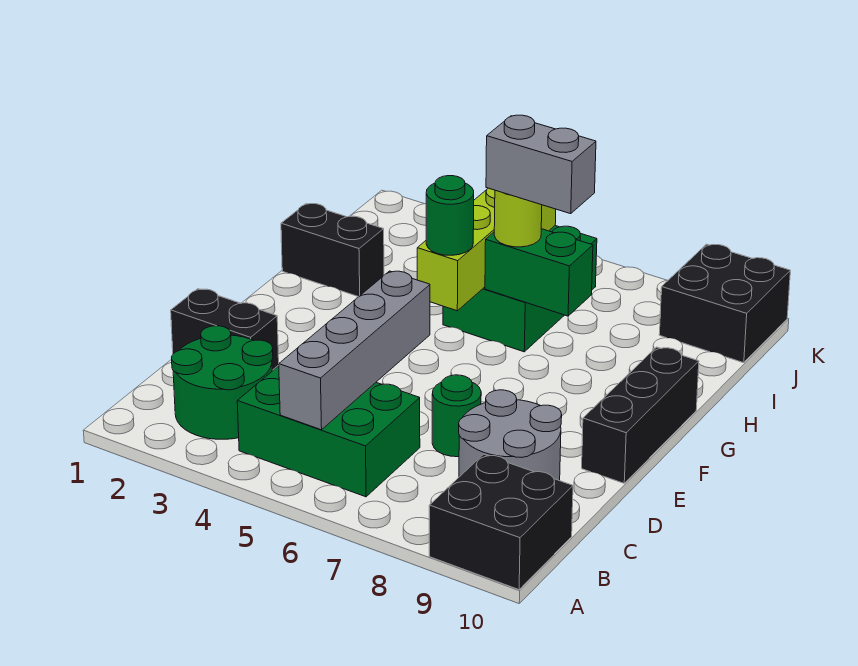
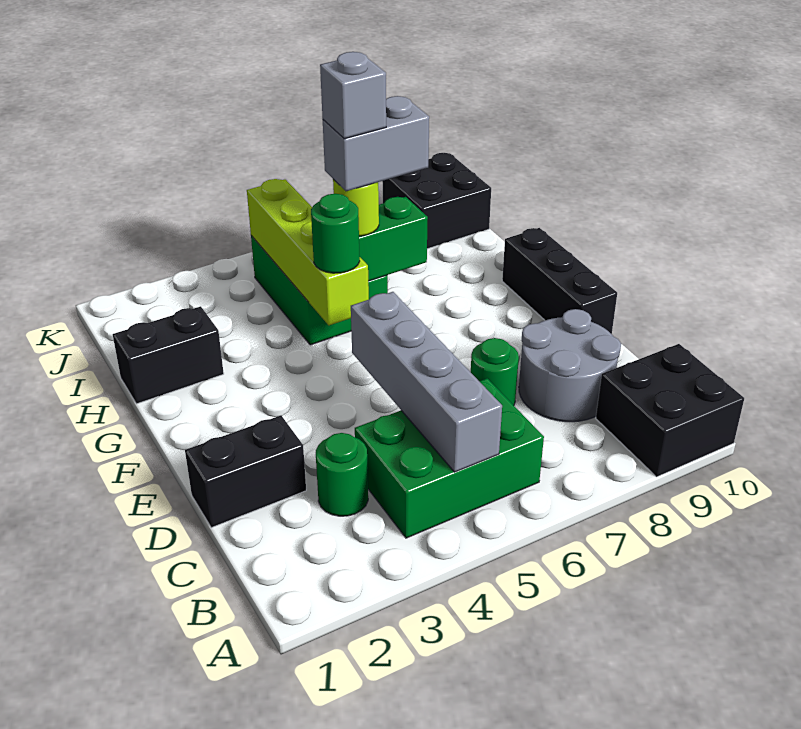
green 2x2 round brick [172,326,273,439] -> green 1x1 round brick [316,433,368,516]
none -> grey 1x1 brick [320,52,386,139]

